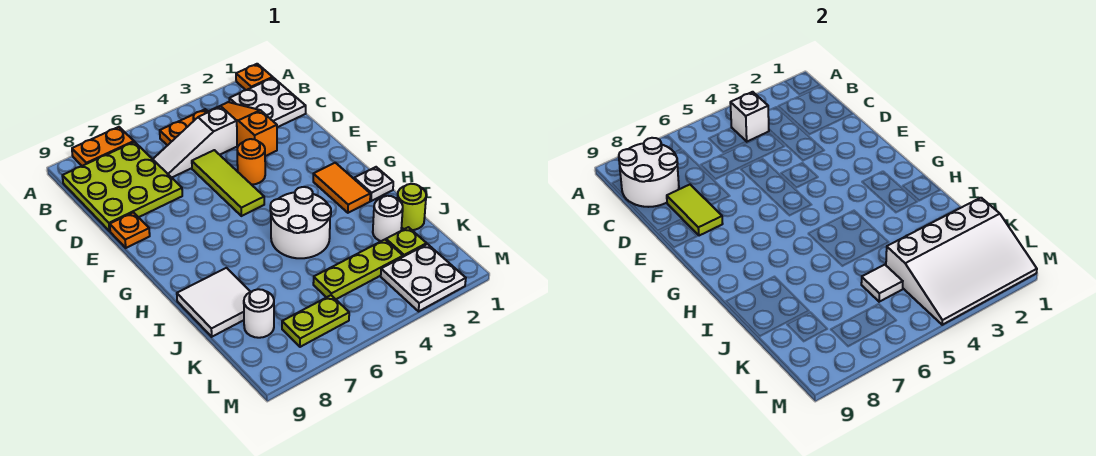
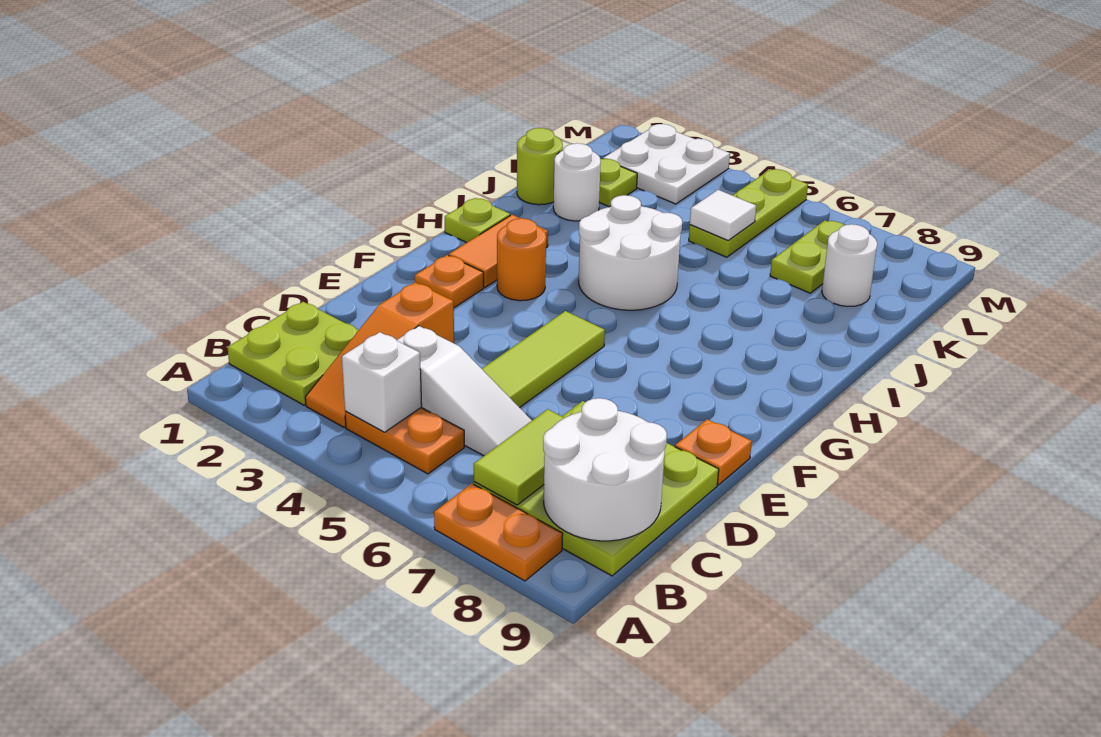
orange 1x1 plate [236,64,273,90] -> orange 1x1 plate moved to [415,255,484,308]
white 2x2 plate [229,78,306,127] -> lime 2x2 plate [227,302,358,405]
lime 1x2 tile [667,185,723,236] -> lime 1x2 tile moved to [474,409,564,505]
orange 1x1 round brick [237,139,265,185] -> orange 1x1 round brick moved to [497,218,546,301]
white 1x1 plate [354,167,393,201] -> lime 1x1 plate [445,198,510,243]
white 2x2 tile [177,268,250,337] -> none
white 3x4 slope [886,198,1037,325] -> none
lime 1x3 plate [313,240,403,299] -> lime 1x3 plate turned to [689,169,808,257]
lime 1x2 plate [282,295,349,347] -> lime 1x2 plate turned to [770,220,845,293]

